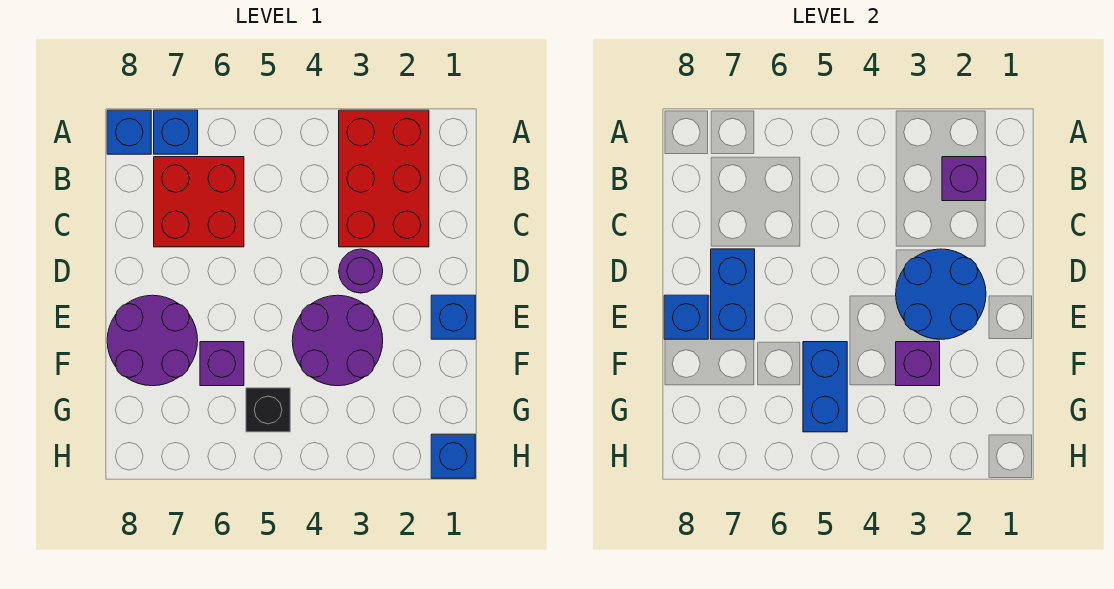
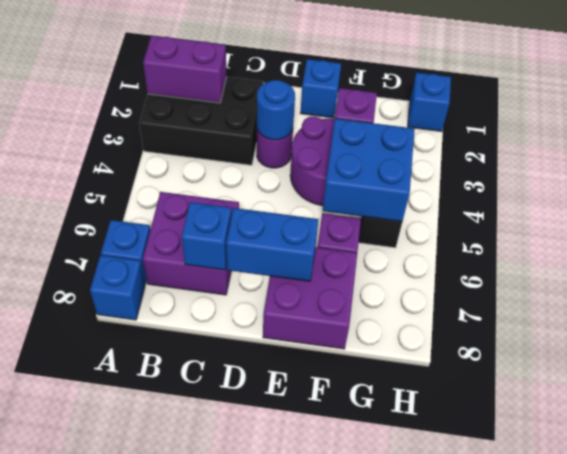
red 2x3 brick [339,110,429,247] -> black 2x3 brick [139,77,263,165]
purple 1x1 brick [942,157,986,201] -> purple 1x2 brick [143,36,227,103]
red 2x2 brick [154,157,244,247] -> purple 2x2 brick [143,192,239,295]
blue 2x2 round brick [896,249,986,339] -> blue 1x1 round brick [257,80,295,140]
purple 2x2 round brick [107,295,198,386] -> purple 2x2 brick [263,247,357,349]
blue 1x1 brick [664,295,708,339] -> blue 1x1 brick moved to [182,202,231,270]
blue 1x2 brick [803,342,847,432] -> blue 2x2 brick [323,119,415,222]

